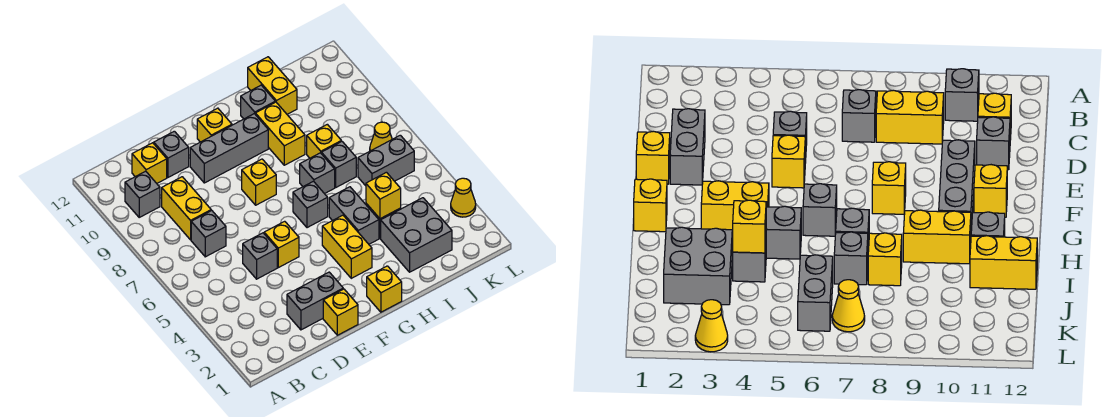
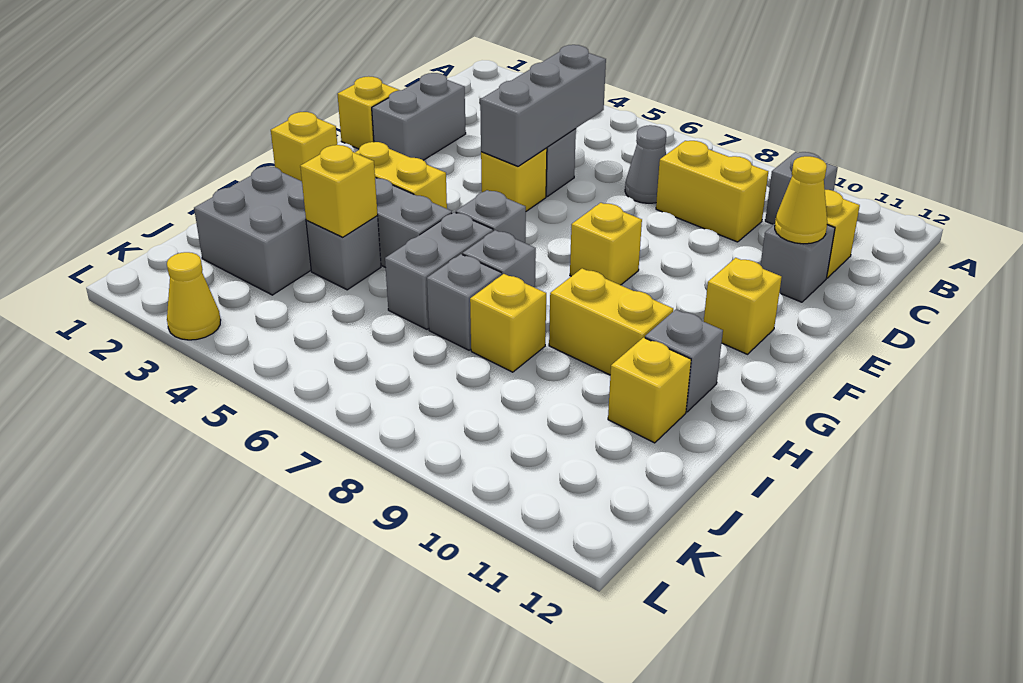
grey 1x1 brick [191,210,226,257] -> grey 1x1 cone [625,125,666,203]
grey 1x3 brick [190,114,268,183] -> grey 1x3 brick moved to [480,45,606,166]
yellow 1x2 brick [248,57,297,114] -> yellow 1x1 brick [608,338,691,443]
grey 1x2 brick [358,135,414,186] -> grey 1x2 brick moved to [385,212,493,329]
yellow 1x1 cone [370,122,392,151] -> yellow 1x1 cone moved to [775,156,827,244]

